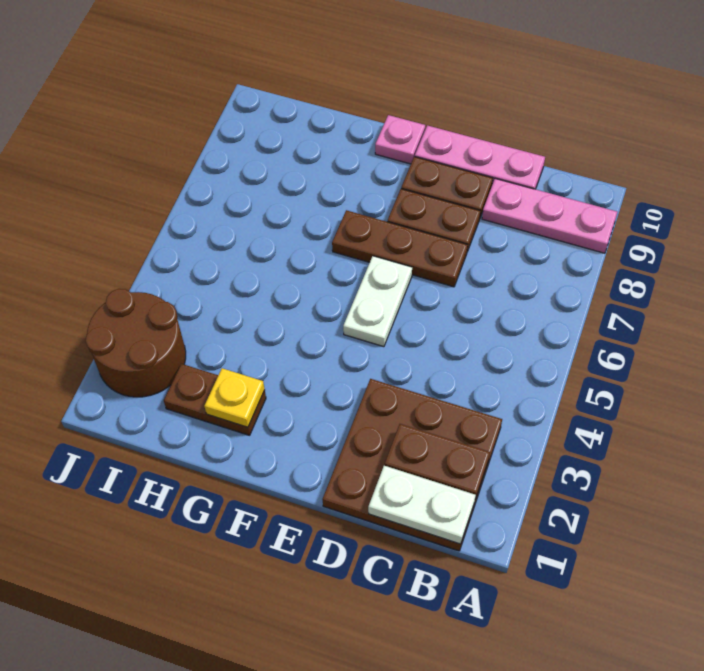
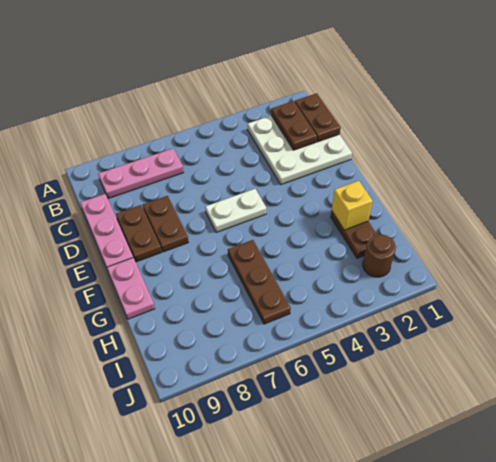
pink 1x3 plate [482,179,617,253] -> pink 1x3 plate turned to [98,149,183,199]
brown 3x3 plate [322,379,502,551] -> white 3x3 plate [248,116,352,185]
white 1x2 plate [368,466,476,544] -> brown 1x2 plate [295,93,341,142]
brown 1x3 plate [332,210,468,287] -> brown 1x3 plate moved to [228,240,291,324]
pink 1x1 plate [375,115,425,164] -> pink 1x2 plate [107,258,155,319]
yellow 1x1 plate [204,368,265,427] -> yellow 1x1 brick [332,181,373,230]
brown 2x2 round brick [86,289,186,397] -> brown 1x1 round brick [363,234,396,277]

